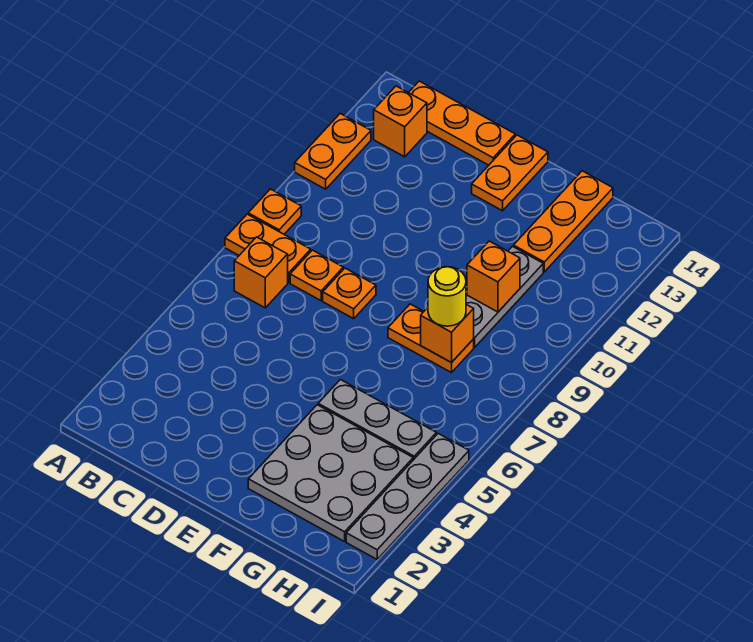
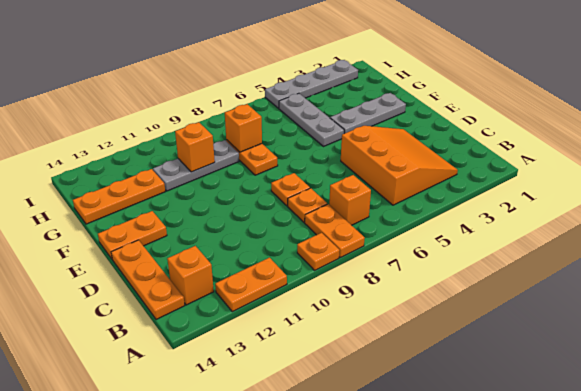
none -> orange 3x3 slope [341,126,458,205]
grey 3x3 plate [248,405,413,541] -> grey 1x3 plate [330,93,406,133]
yellow 1x1 round brick [428,267,466,326] -> none

